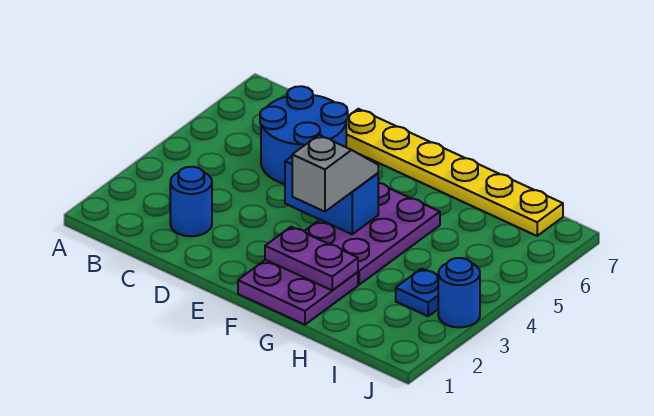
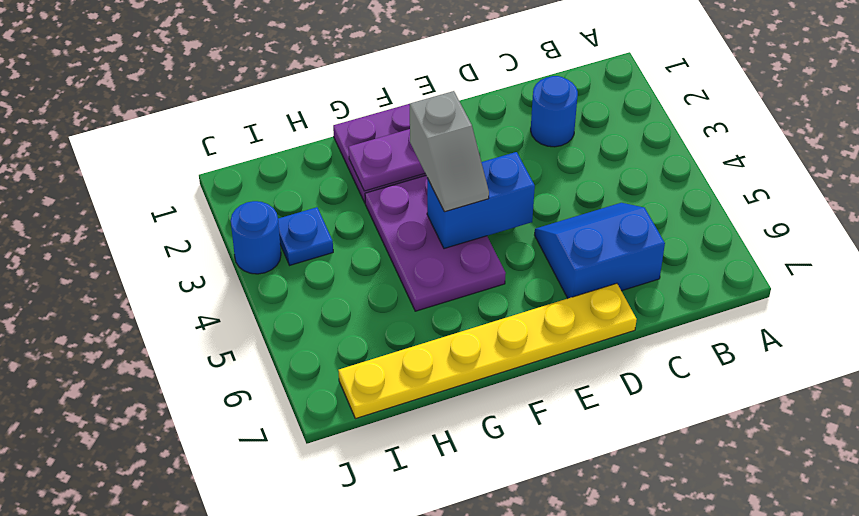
blue 2x2 round brick [260,86,348,184] -> blue 2x2 slope [535,203,665,298]

